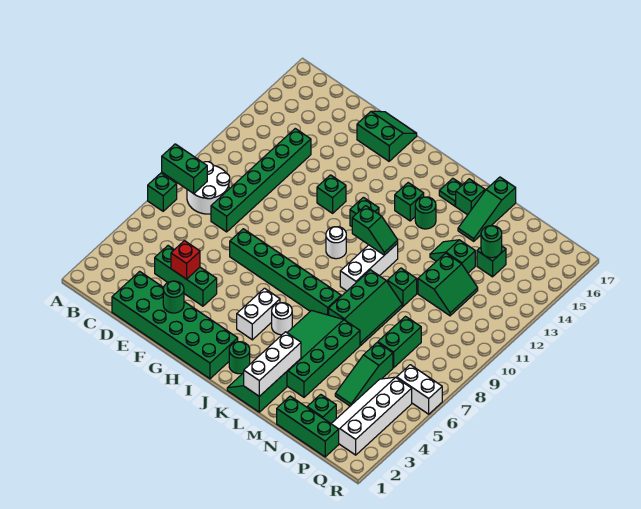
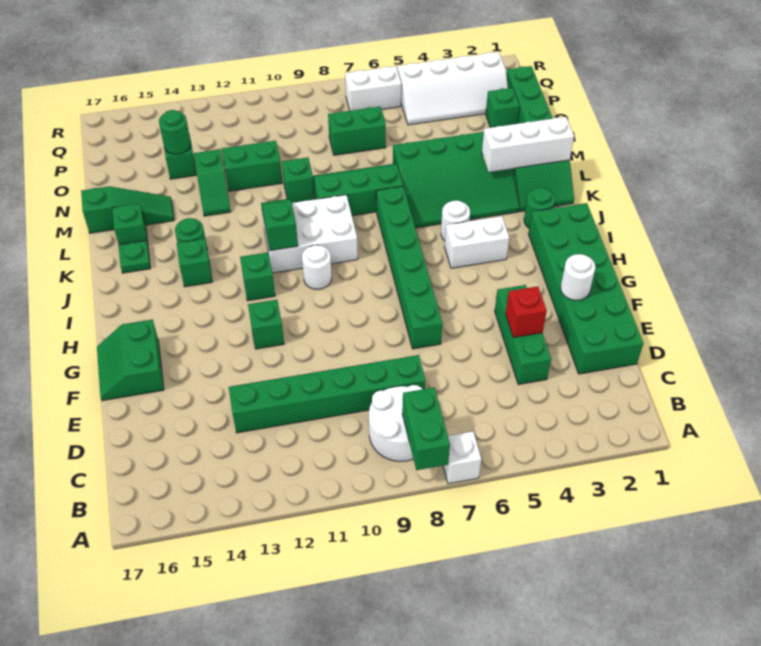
green 1x1 brick [148,173,177,211] -> white 1x1 brick [443,431,481,484]
green 1x1 round brick [163,281,184,313] -> white 1x1 round brick [561,254,595,300]
white 1x3 brick [340,243,398,291] -> white 2x3 brick [262,195,358,273]
green 1x3 slope [335,342,393,406] -> none
white 1x2 brick [397,365,442,414] -> white 1x2 brick turned to [345,66,401,111]

